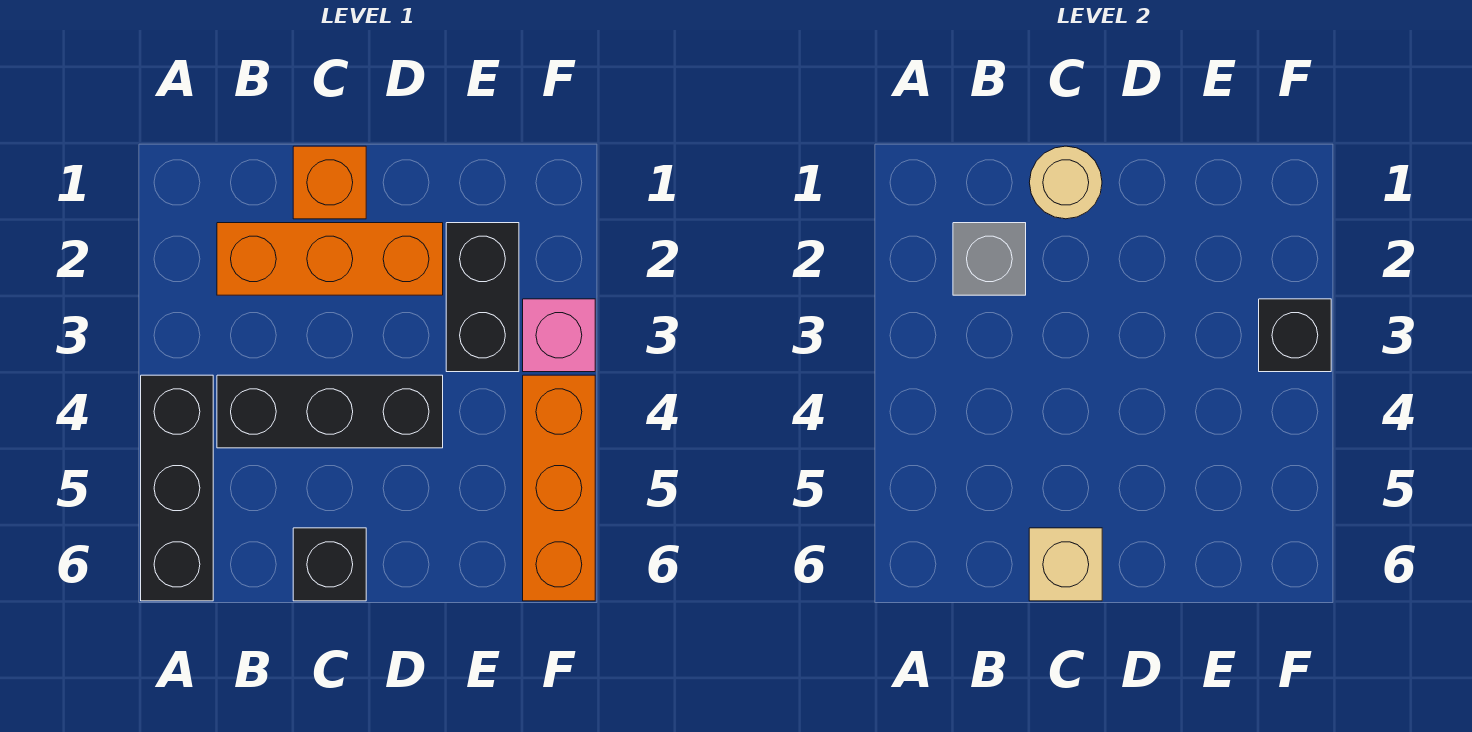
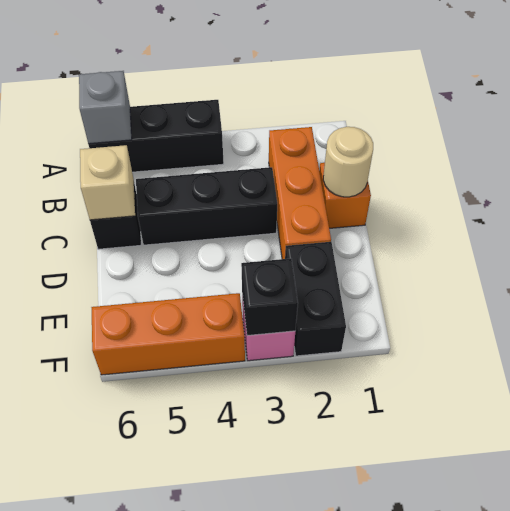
grey 1x1 brick [953,223,1026,295] -> grey 1x1 brick moved to [79,71,132,144]
black 1x3 brick [217,375,443,448] -> black 1x3 brick turned to [136,167,277,245]
black 1x2 brick [446,223,519,372] -> black 1x2 brick turned to [285,242,346,356]

